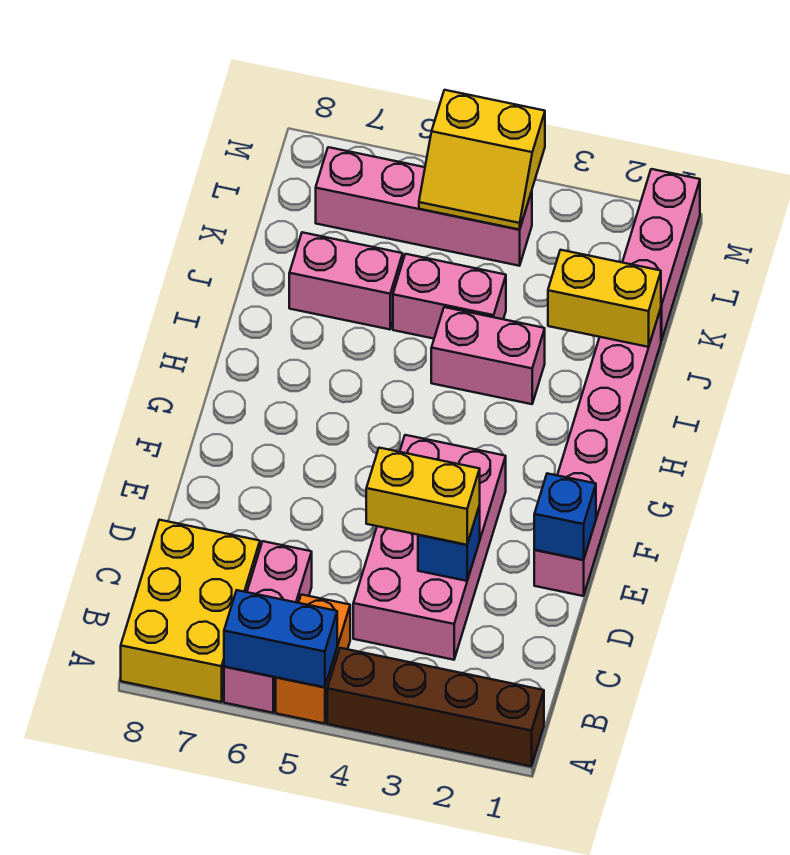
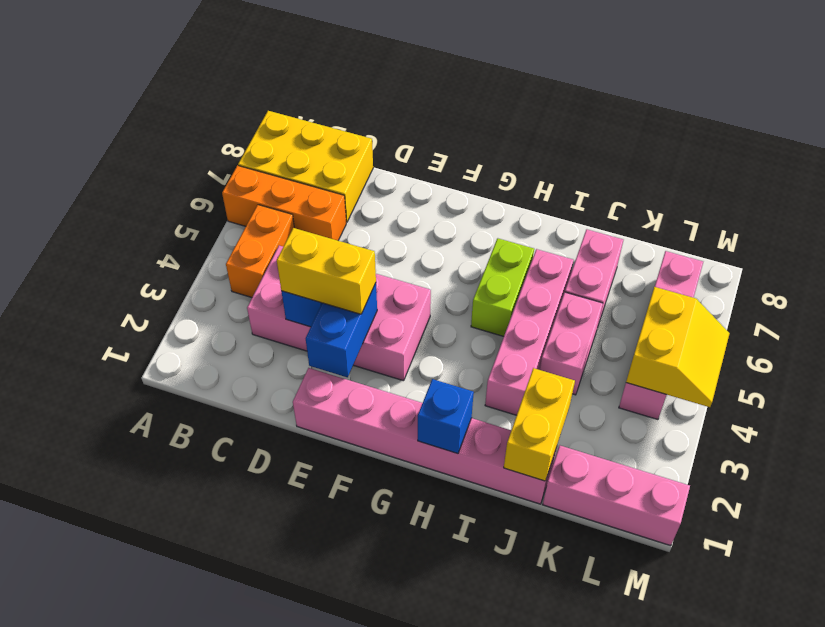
brown 1x4 brick [327,648,544,766] -> none
orange 1x2 brick [276,595,350,724] -> orange 1x2 brick turned to [226,205,294,297]
blue 1x2 brick [224,590,337,687] -> blue 1x2 brick moved to [306,283,377,377]
pink 1x3 brick [224,541,312,713] -> orange 1x3 brick [222,165,346,241]
yellow 1x2 brick [366,448,480,545] -> yellow 1x2 brick turned to [277,228,376,314]
blue 1x1 brick [534,473,596,560] -> blue 1x1 brick moved to [418,379,474,454]
none -> lime 1x2 brick [471,238,534,336]
pink 1x2 brick [431,307,545,404] -> pink 1x4 brick [485,249,573,415]
yellow 2x2 slope [419,90,545,230] -> yellow 2x2 slope turned to [626,287,730,407]

